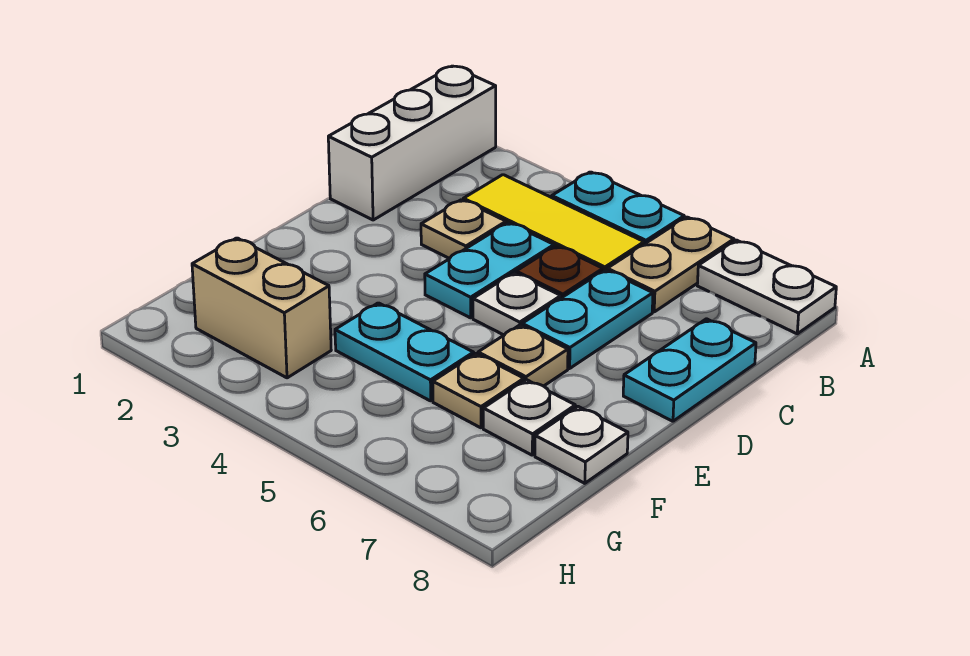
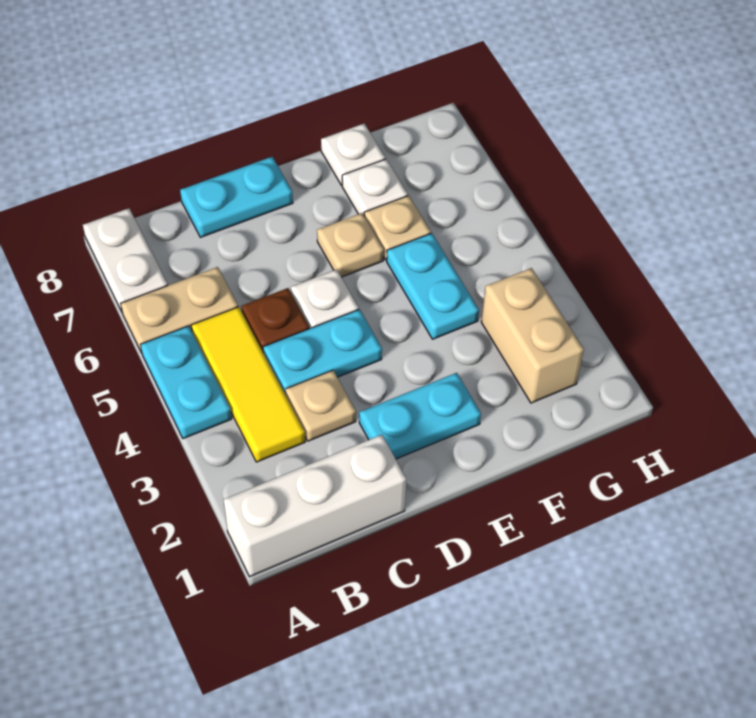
cyan 1x2 plate [522,270,653,368] -> cyan 1x2 plate moved to [359,373,481,459]

